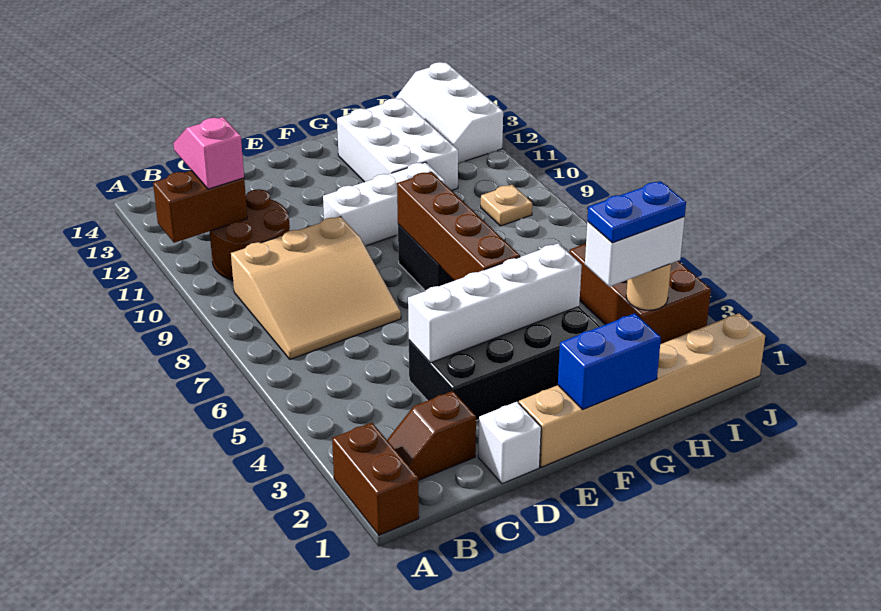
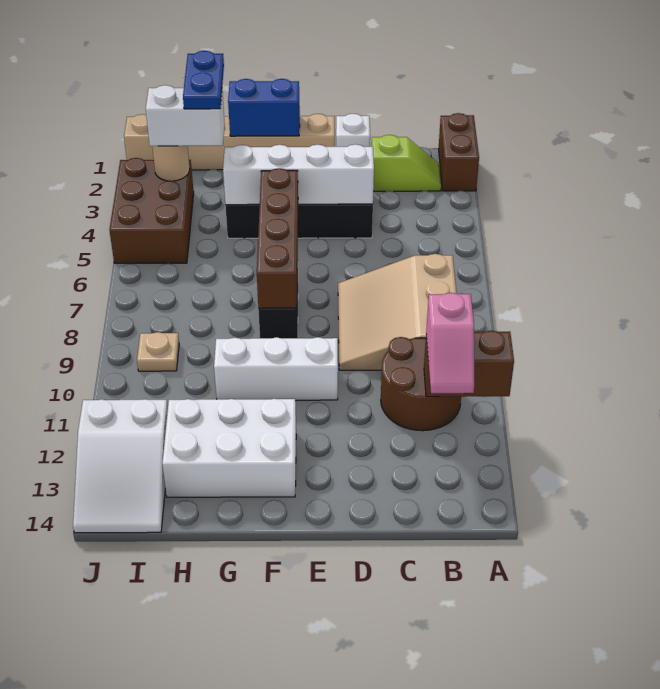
brown 1x2 slope [387,391,476,480] -> lime 1x2 slope [372,135,441,191]
tan 3x3 slope [231,217,401,359] -> tan 3x3 slope turned to [338,254,457,370]
white 2x3 brick [337,98,458,191] -> white 2x3 brick turned to [162,399,296,497]
blue 1x2 plate [587,181,686,243] -> blue 1x2 plate turned to [183,51,224,109]
white 2x3 slope [396,62,503,163] -> white 2x3 slope turned to [73,399,168,533]

